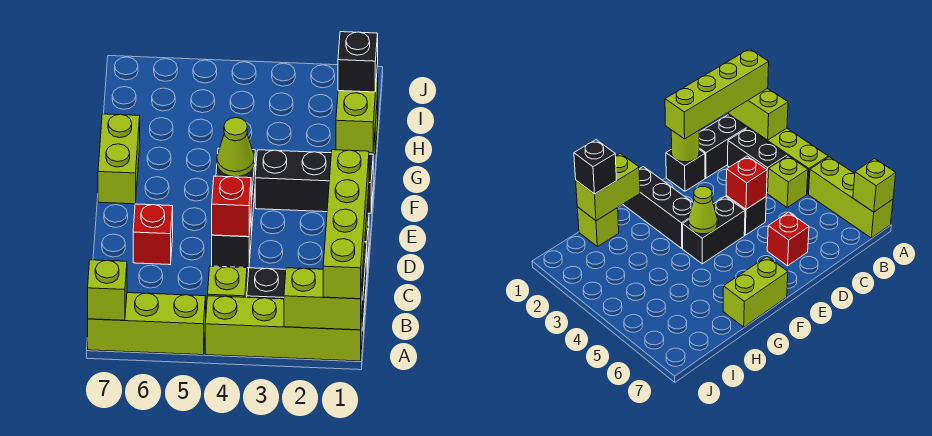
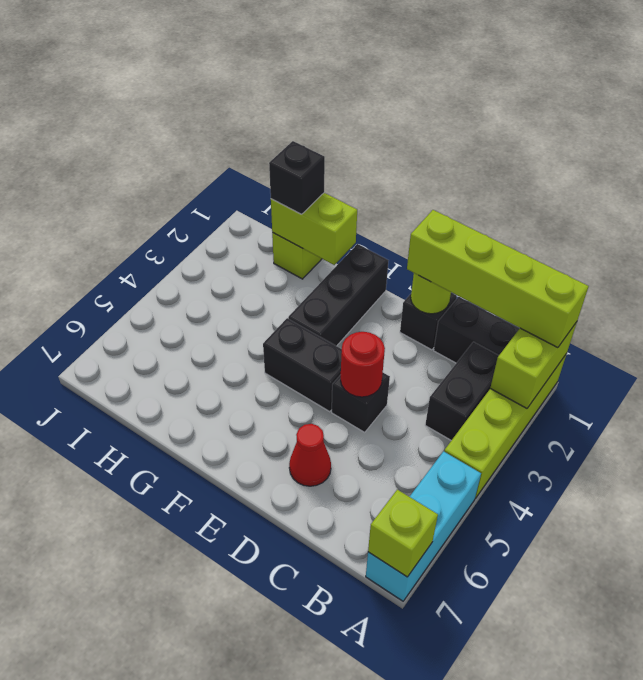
lime 1x3 brick [88,293,206,355] -> cyan 1x3 brick [366,451,481,601]
lime 1x1 brick [208,266,247,297] -> none
red 1x1 brick [212,176,251,237] -> red 1x1 round brick [341,332,385,397]
red 1x1 brick [133,204,173,265] -> red 1x1 cone [289,424,331,486]
lime 1x1 cone [217,118,254,177] -> none
lime 1x2 brick [98,114,140,204] -> none

